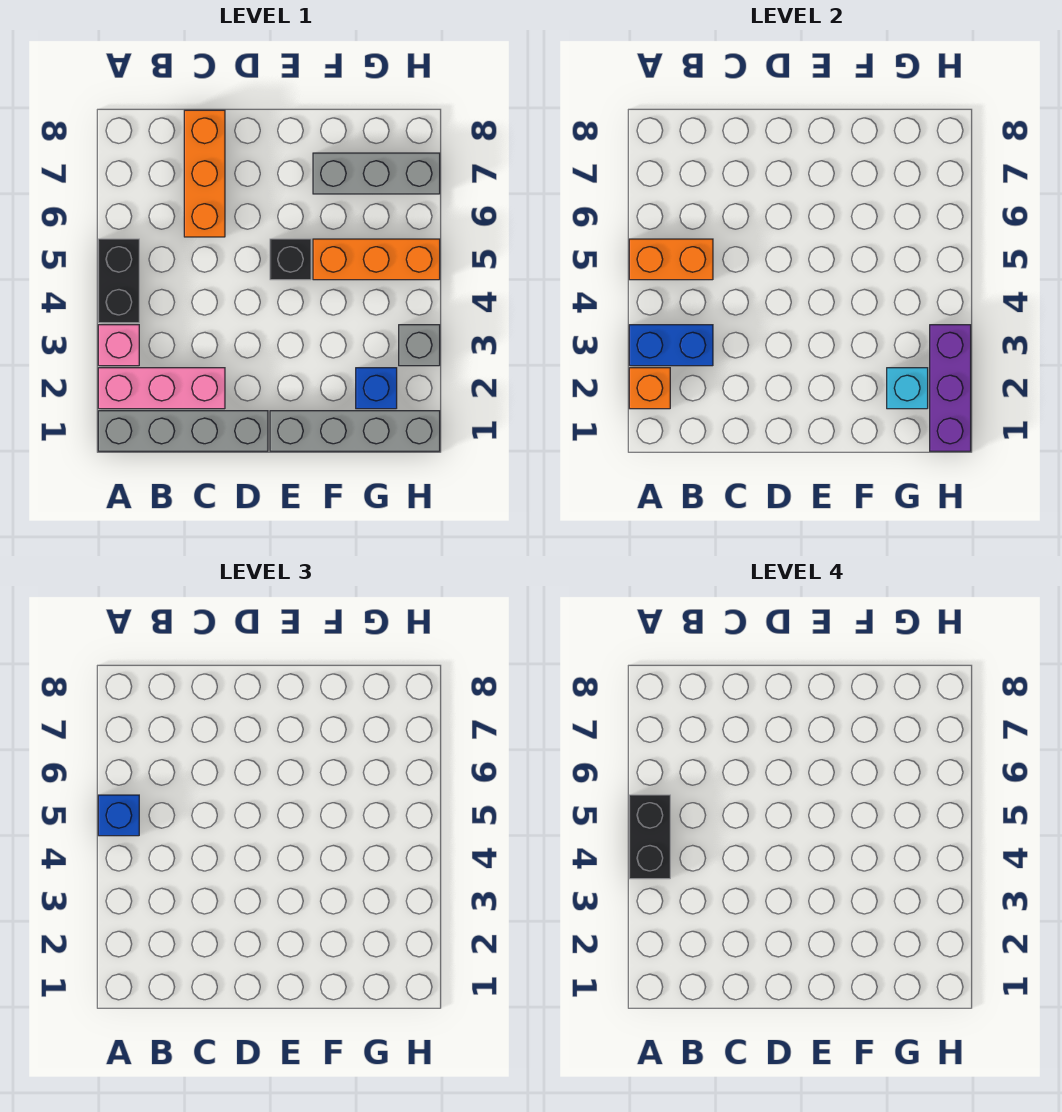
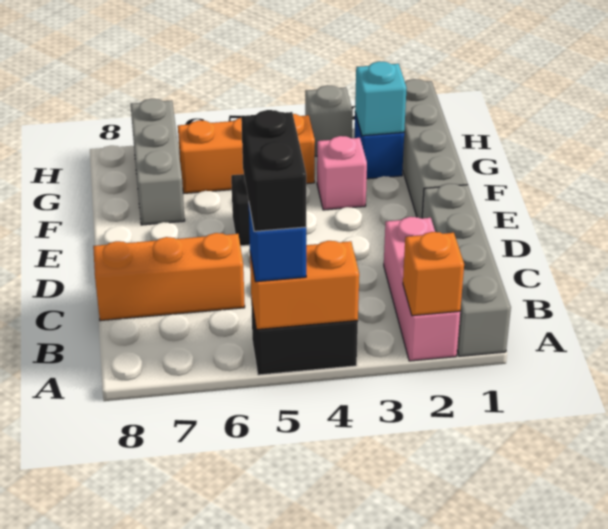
pink 1x1 brick [98,325,139,366] -> pink 1x1 brick moved to [317,136,367,210]
blue 1x2 brick [629,325,713,366] -> none
black 1x2 brick [629,795,670,879] -> black 1x2 brick turned to [241,110,306,231]
orange 1x2 brick [629,239,713,280] -> orange 1x2 brick turned to [250,241,359,330]
orange 1x3 brick [313,239,440,280] -> orange 1x3 brick turned to [178,114,315,193]
purple 1x3 brick [930,325,971,451] -> none

